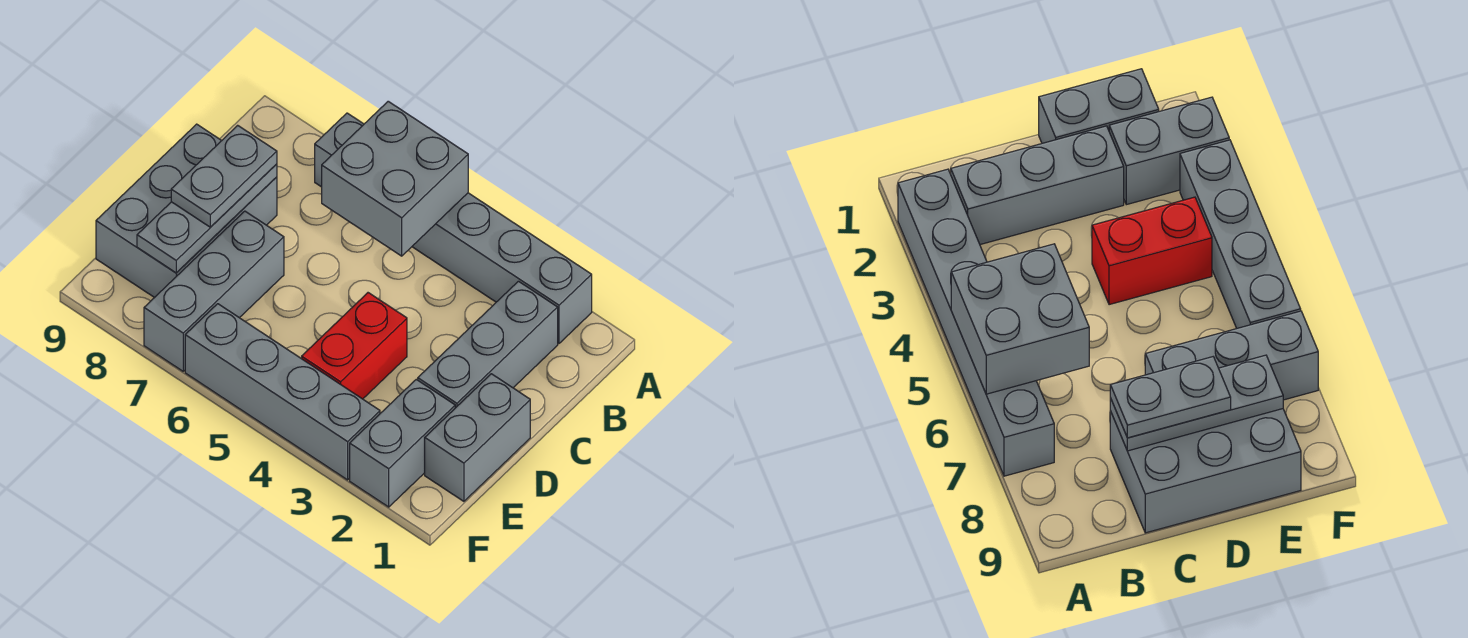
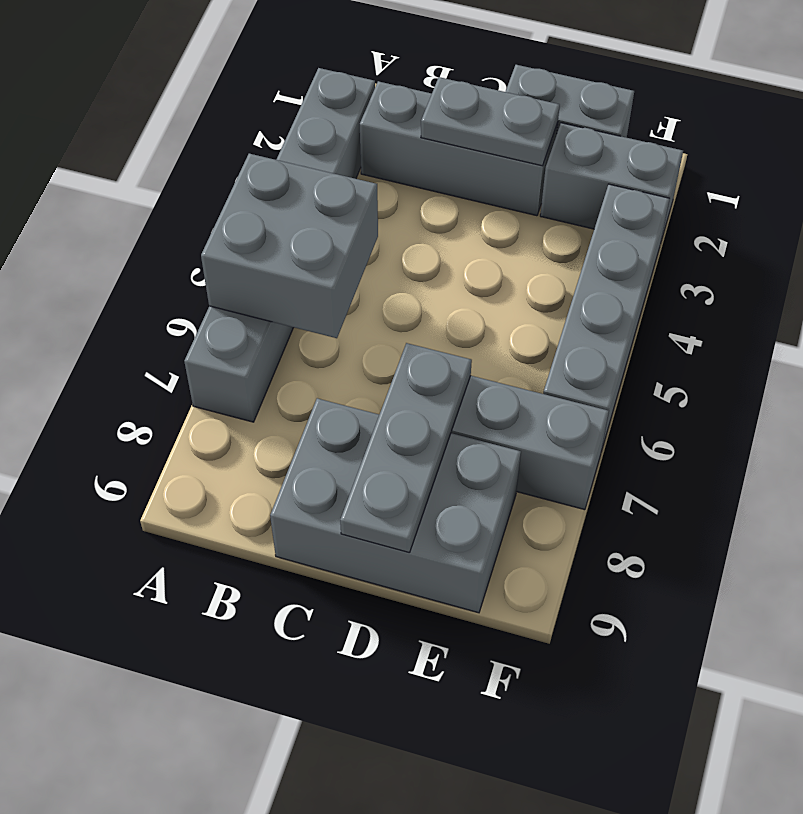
grey 1x3 plate [137,164,277,273] -> grey 1x3 plate turned to [340,343,472,553]
grey 1x2 plate [171,125,277,227] -> grey 1x2 plate moved to [421,77,560,166]
red 1x2 brick [302,293,407,399] -> none

